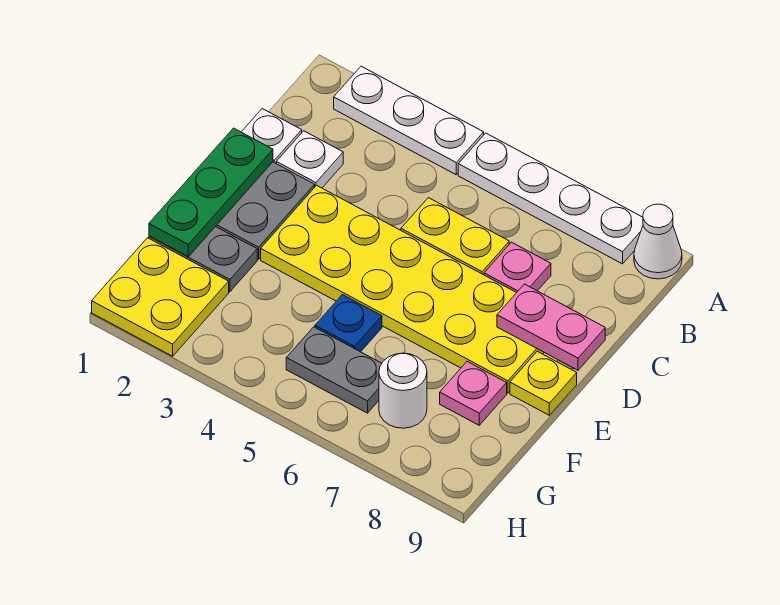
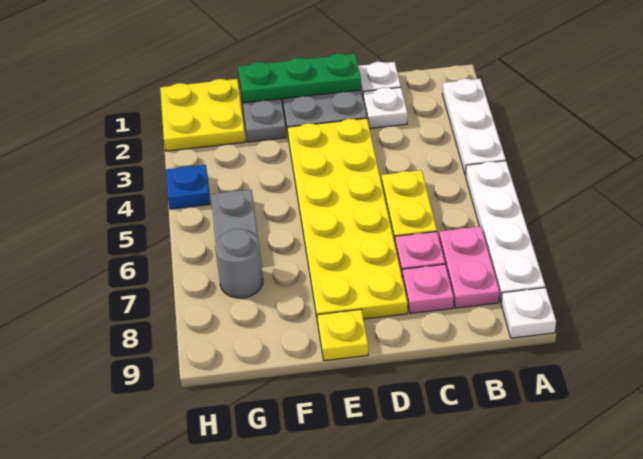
white 1x1 cone [634,204,682,279] -> white 1x1 plate [501,288,556,338]
pink 1x2 plate [497,284,605,370] -> pink 1x2 plate moved to [439,227,500,308]
blue 1x1 plate [315,295,382,352] -> blue 1x1 plate moved to [166,165,210,209]
pink 1x1 plate [440,362,507,425] -> pink 1x1 plate moved to [402,264,454,314]
white 1x1 round brick [379,353,427,428] -> grey 1x1 round brick [215,229,263,298]

